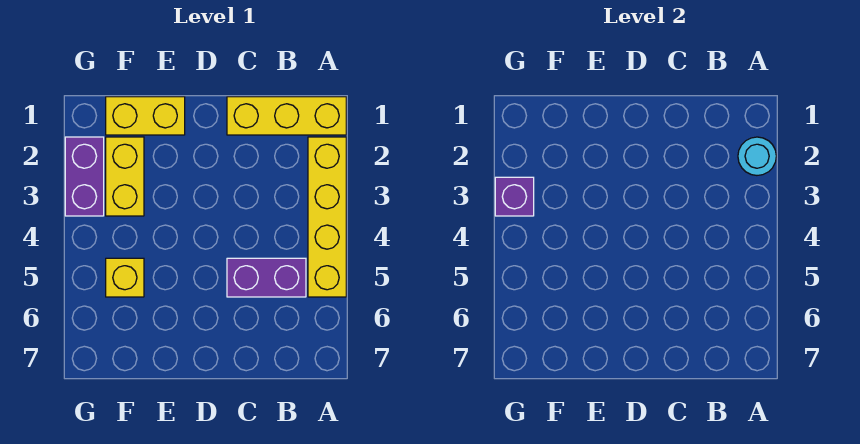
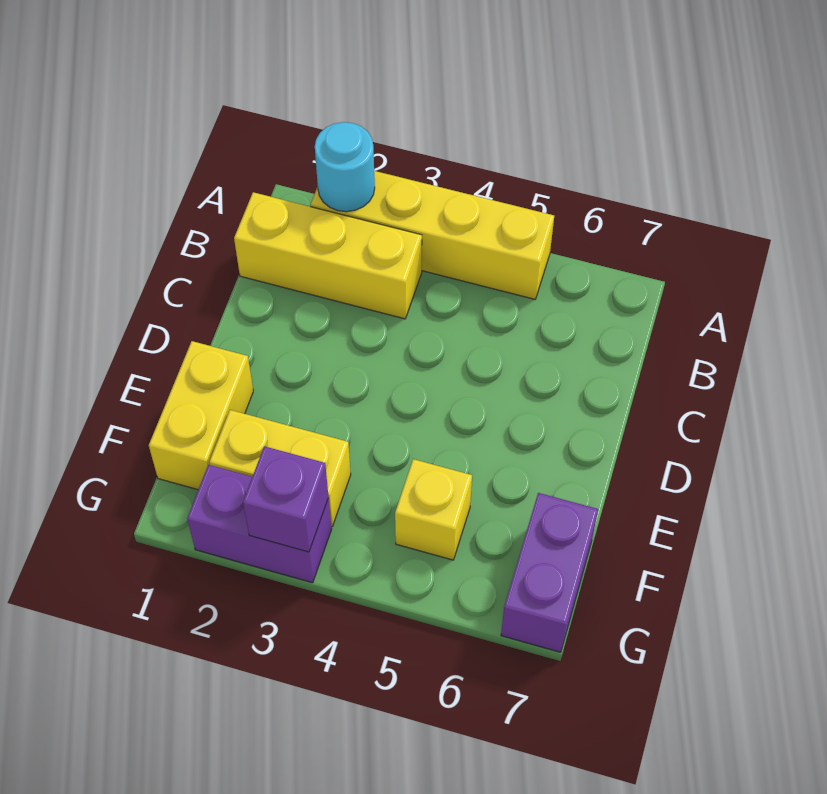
yellow 1x3 brick [227,97,346,135] -> yellow 1x3 brick turned to [234,192,422,319]
purple 1x2 brick [227,258,306,297] -> purple 1x2 brick moved to [501,493,598,652]

